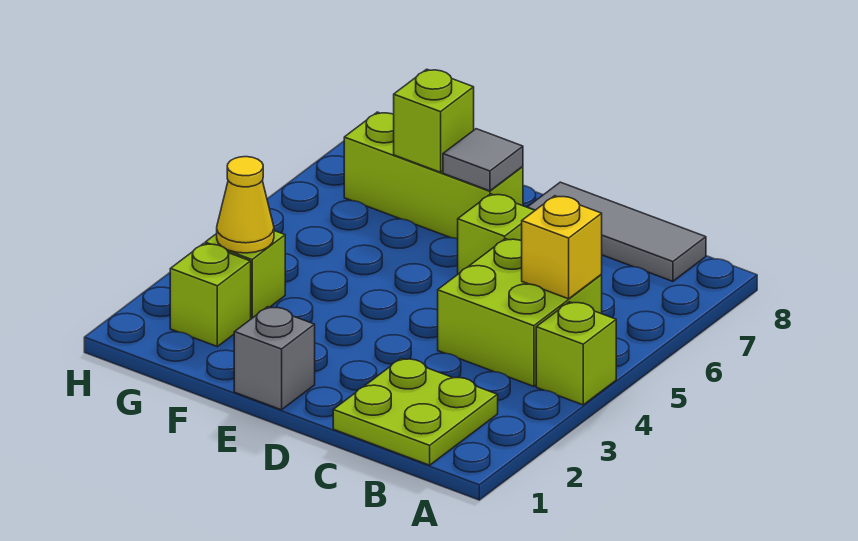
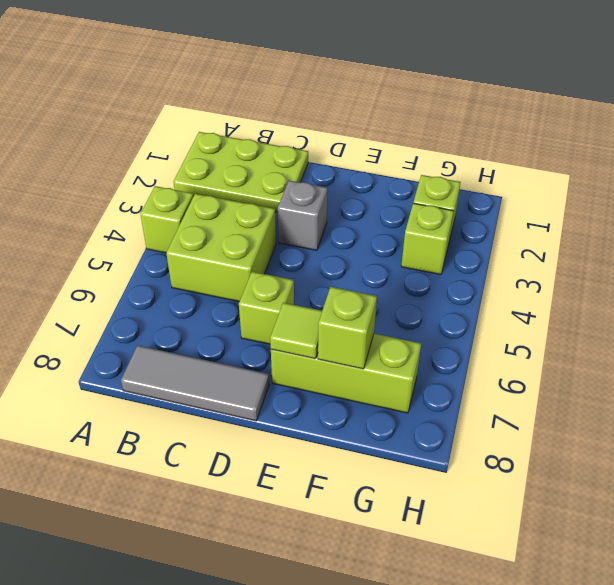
lime 2x2 plate [333,358,498,465] -> lime 2x3 plate [174,132,308,212]
yellow 1x1 brick [522,196,602,299] -> none
grey 1x1 brick [234,307,315,410] -> grey 1x1 brick moved to [278,181,328,250]
grey 1x1 tile [443,129,523,191] -> lime 1x1 tile [270,303,322,359]
yellow 1x1 cone [217,157,274,253] -> none

